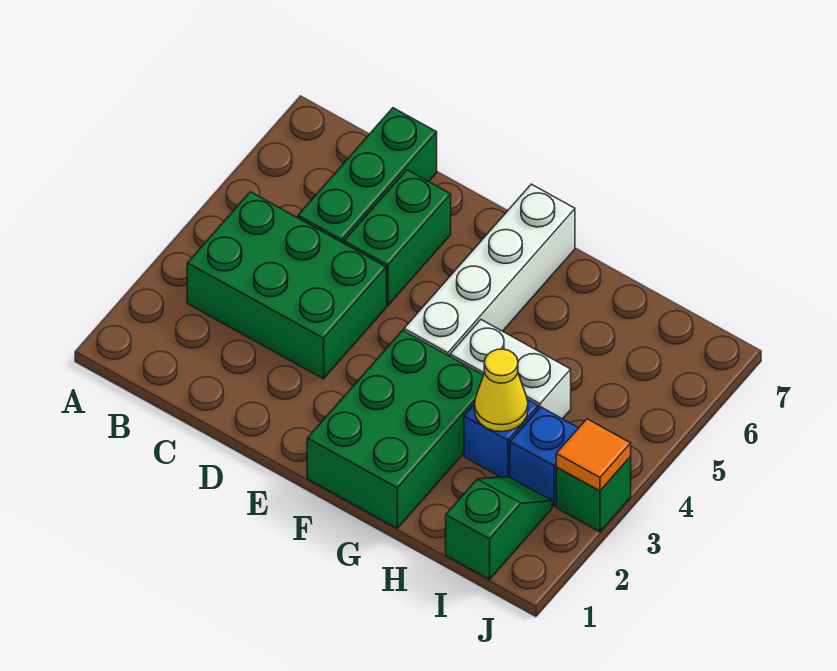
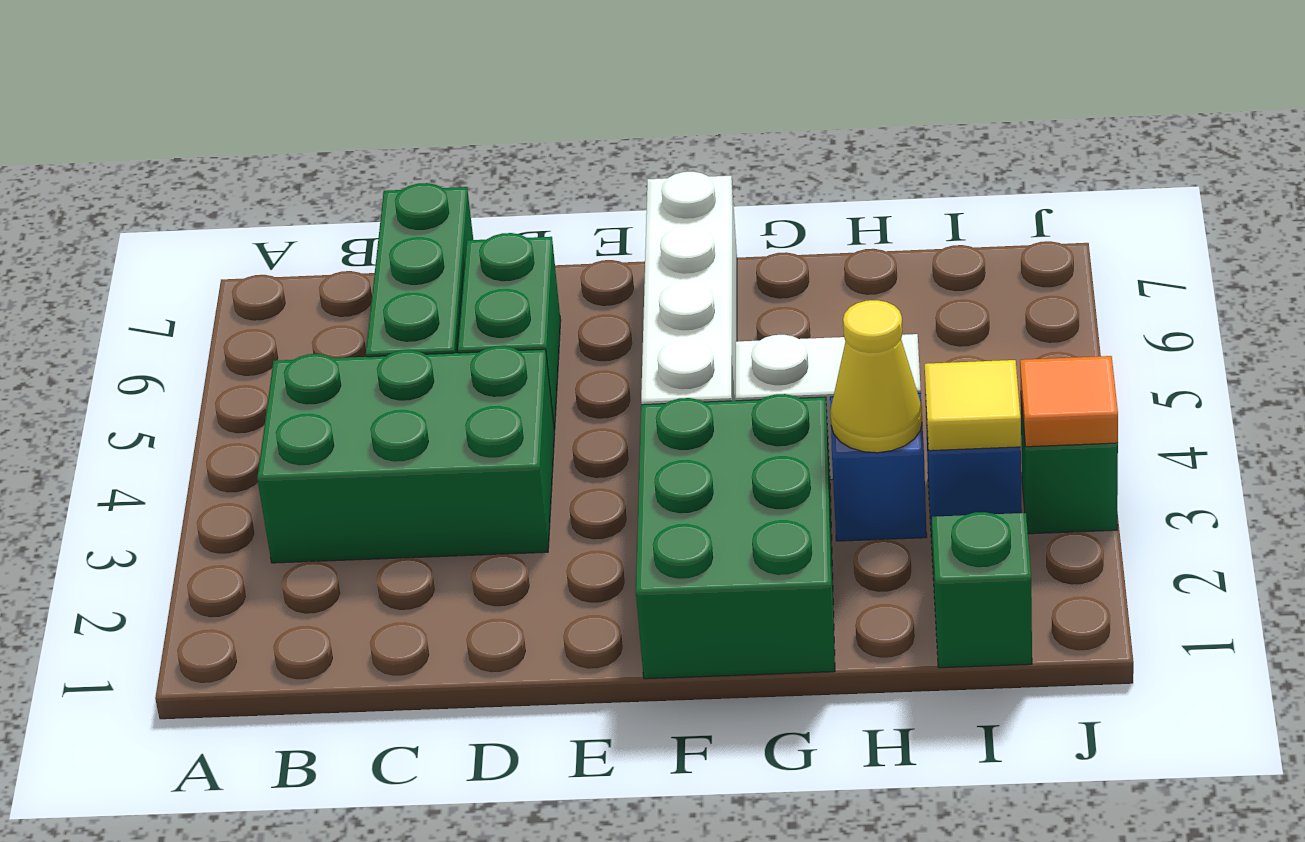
none -> yellow 1x1 tile [925,360,1021,451]

